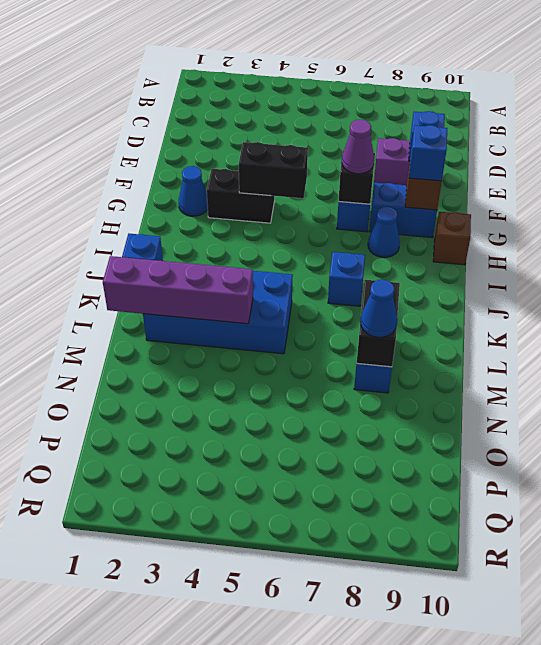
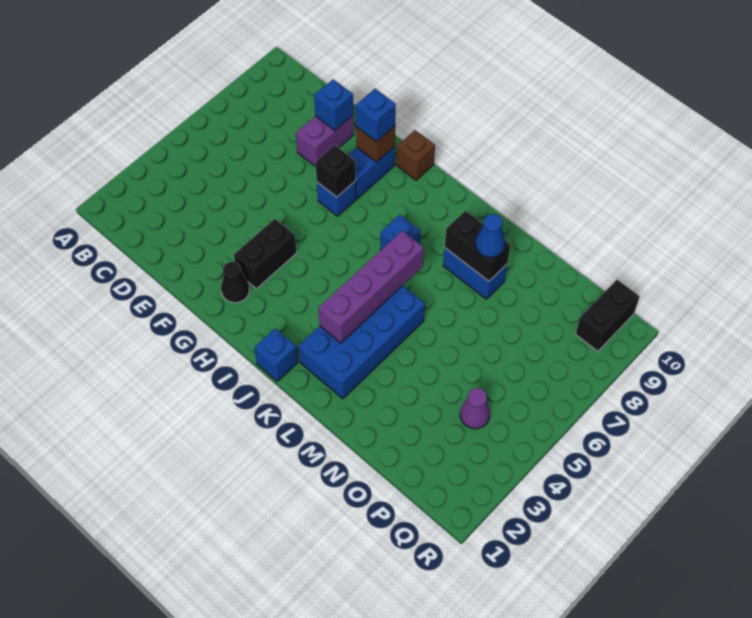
blue 1x1 cone [179,166,208,216] -> black 1x1 cone [221,262,249,303]
black 1x2 brick [239,142,308,198] -> black 1x2 brick moved to [576,280,640,351]
purple 1x1 cone [342,119,374,174] -> purple 1x1 cone moved to [460,388,490,429]
blue 1x1 cone [368,206,400,257] -> none
purple 1x4 brick [103,256,253,324] -> purple 1x4 brick moved to [318,231,424,343]

